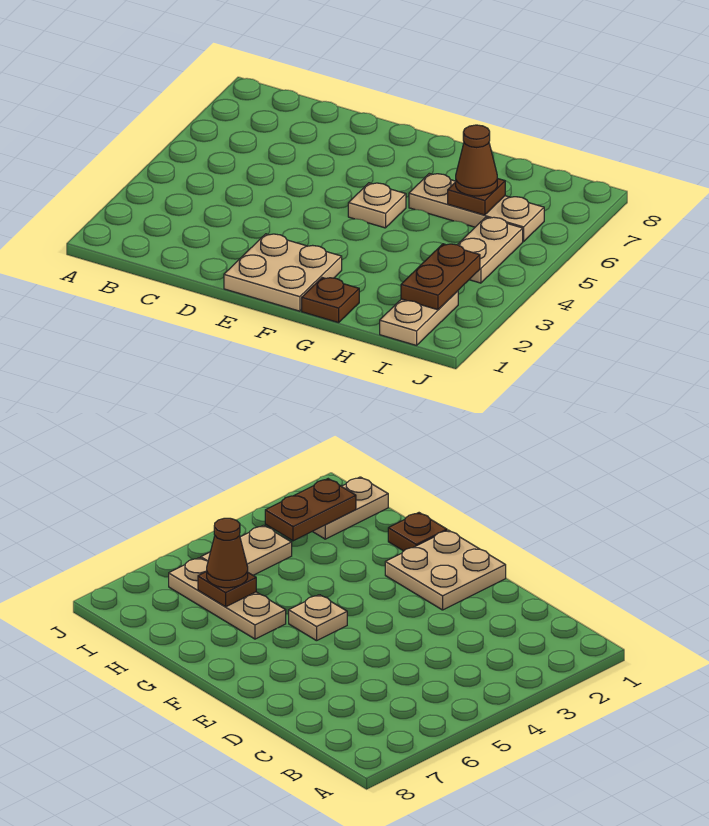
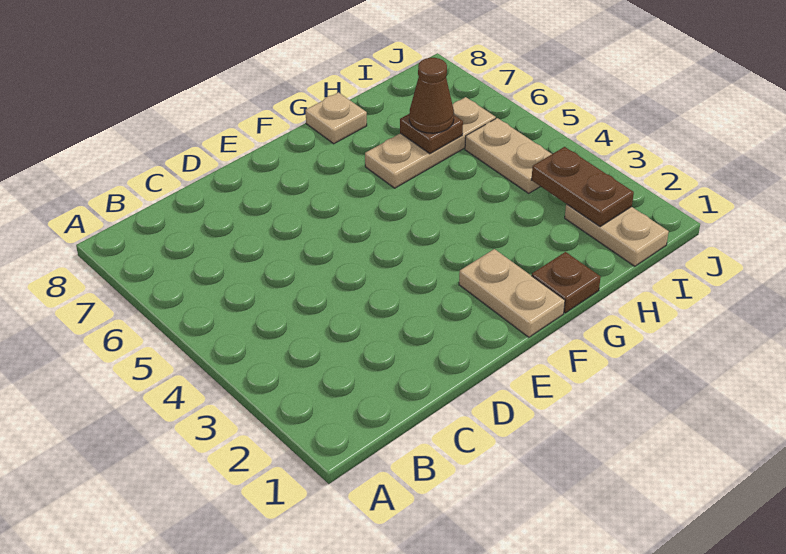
tan 2x2 plate [224,234,342,311] -> tan 1x2 plate [459,249,565,337]
tan 1x1 plate [348,183,406,228] -> tan 1x1 plate moved to [305,92,367,144]

